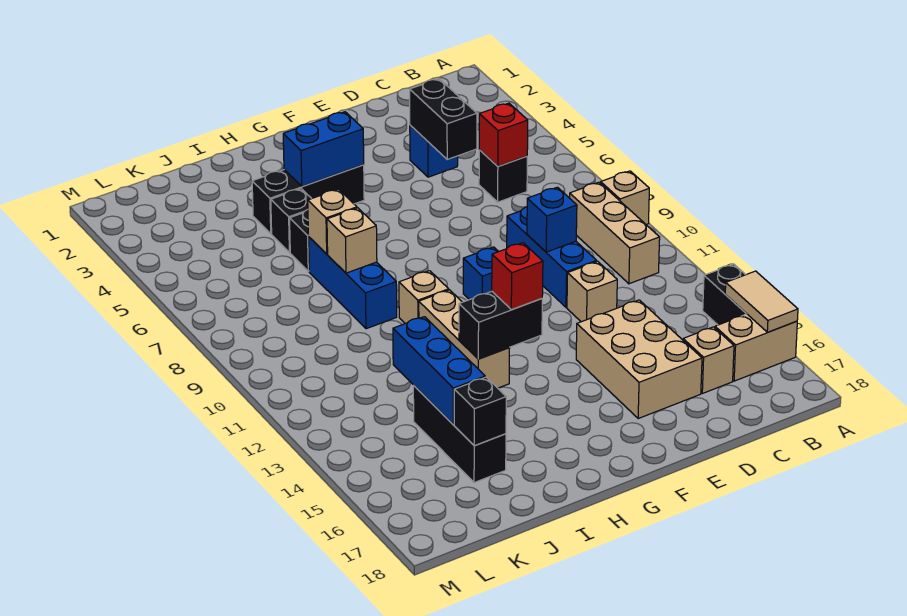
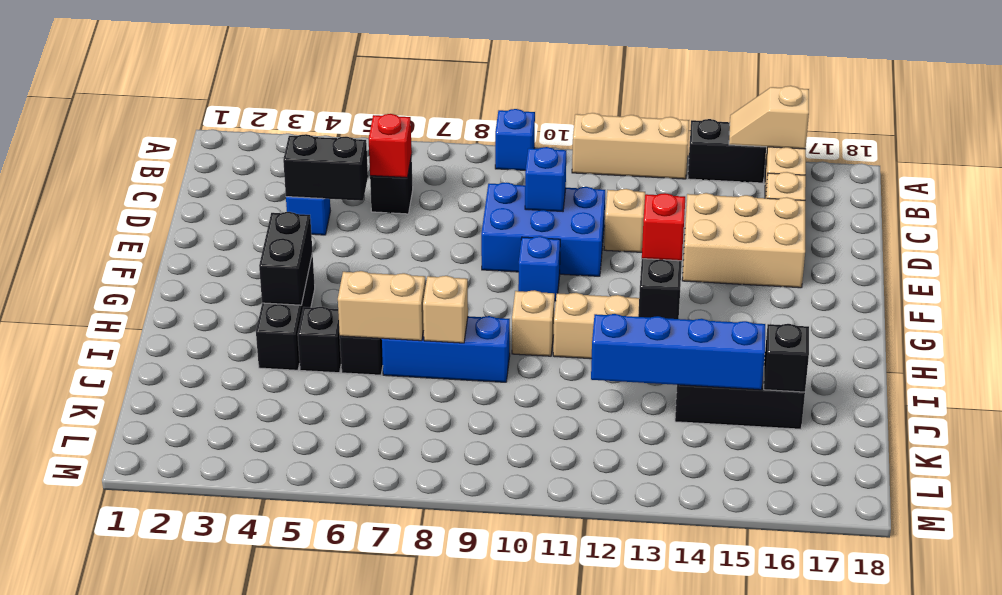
tan 1x1 brick [601,171,649,225] -> blue 1x1 brick [495,109,535,170]
tan 1x2 tile [725,271,798,332] -> tan 1x2 slope [729,86,809,149]
tan 1x3 brick [570,182,660,284] -> tan 1x3 brick moved to [572,113,689,179]
blue 1x3 brick [507,207,597,307] -> blue 2x3 brick [481,182,605,276]
blue 1x2 brick [283,112,364,186] -> black 1x2 brick [259,212,313,305]
tan 1x1 brick [308,189,357,254] -> tan 1x2 brick [338,271,425,341]
blue 1x3 brick [393,317,485,425] -> blue 1x4 brick [591,314,765,390]

